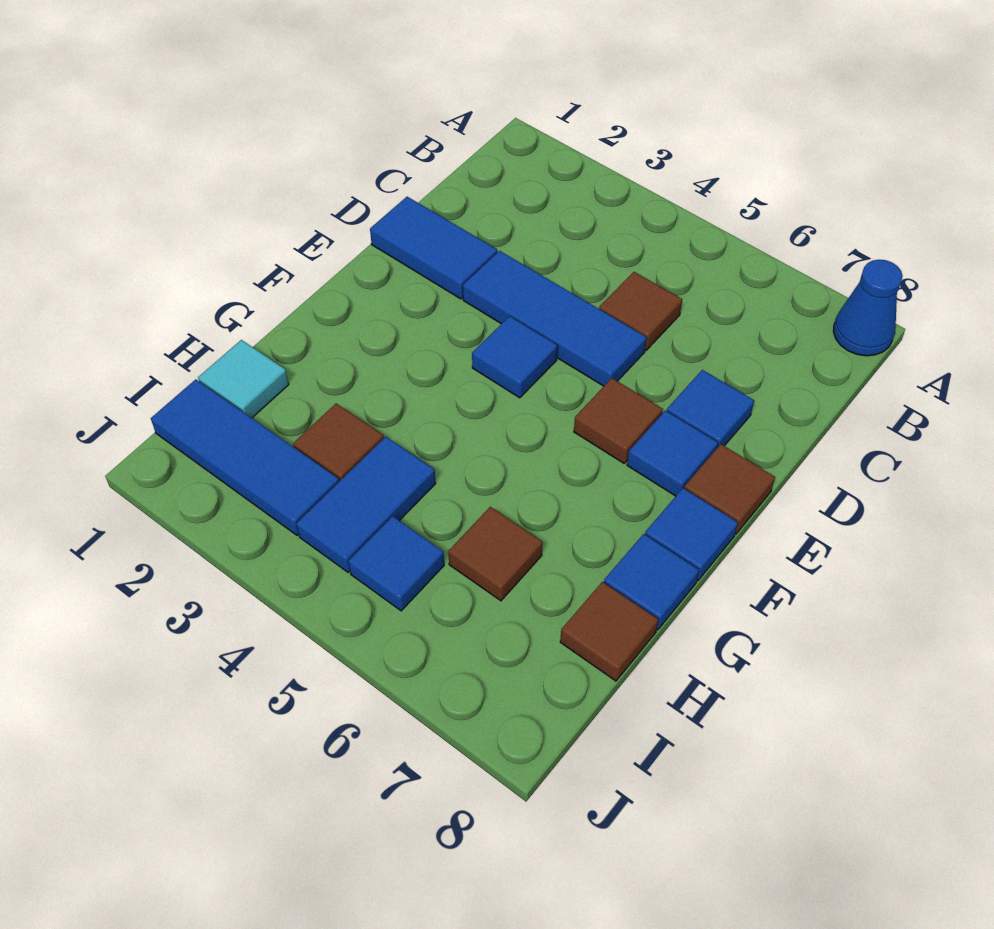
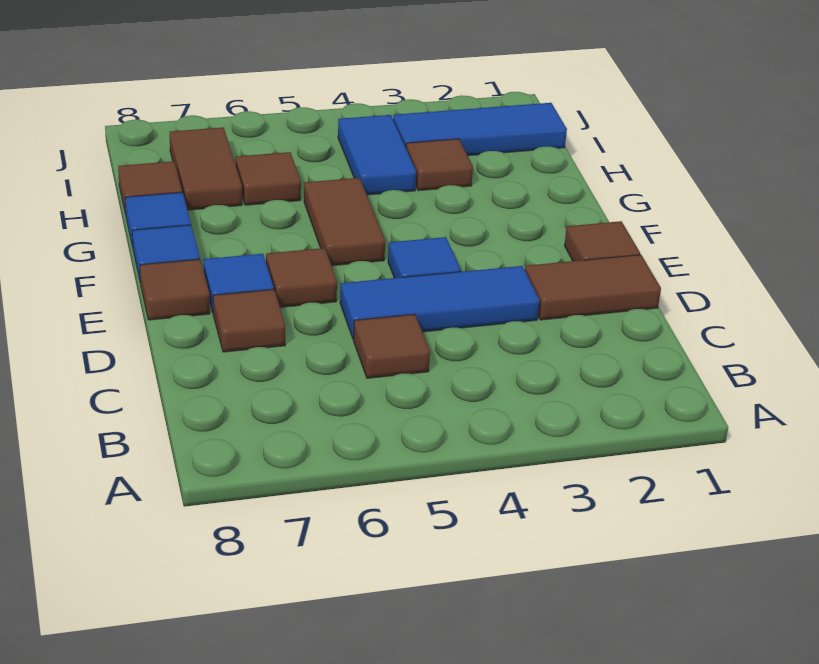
blue 1x1 cone [833,260,903,356] -> none
blue 1x2 tile [370,197,497,299] -> brown 1x2 tile [525,255,661,320]
blue 1x1 tile [667,370,754,448] -> brown 1x1 tile [213,289,285,352]
none -> brown 1x1 tile [564,221,640,261]
none -> brown 1x2 tile [304,178,385,266]
cyan 1x1 tile [198,340,289,418] -> none
none -> brown 1x2 tile [170,127,242,210]
blue 1x1 tile [349,516,444,611] -> none

